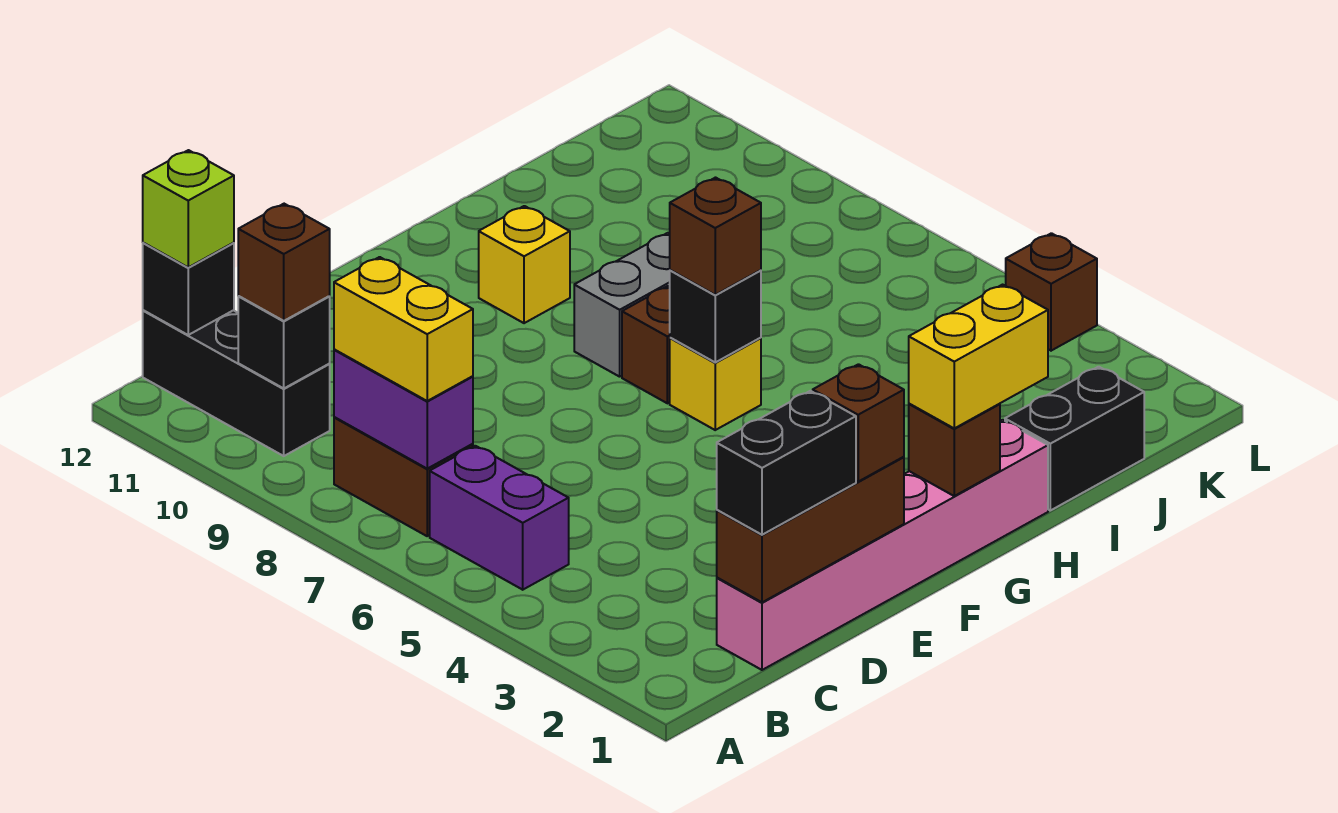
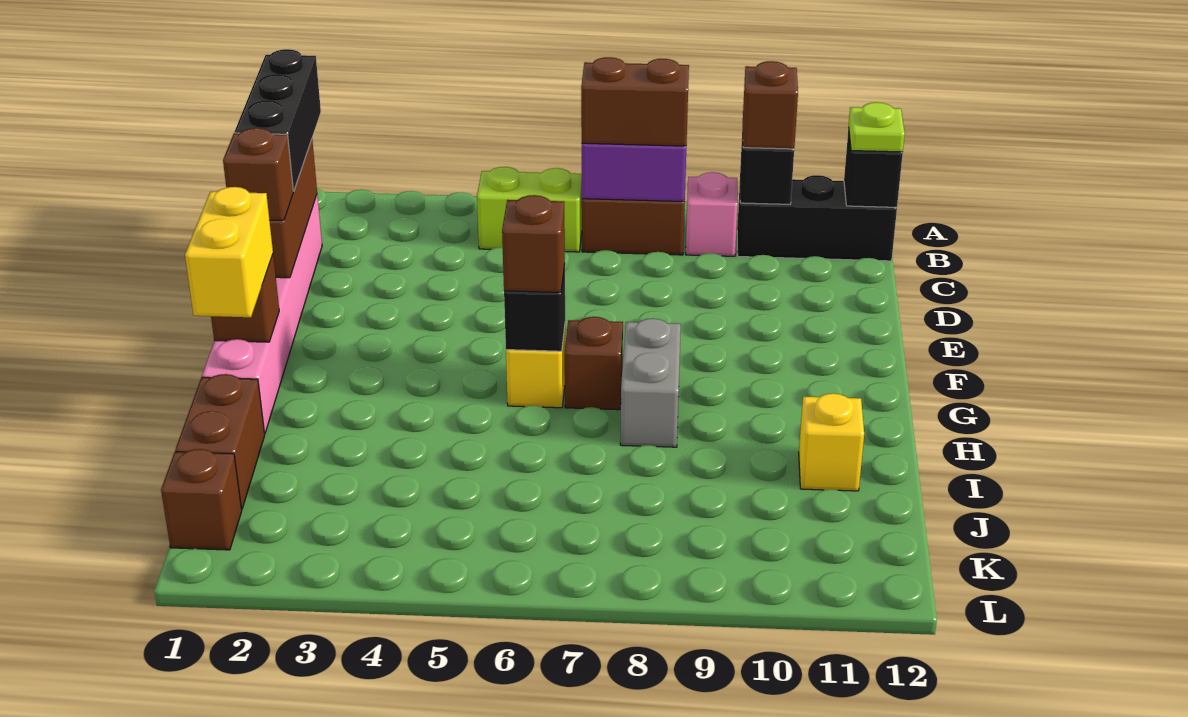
purple 1x2 brick [430,446,569,590] -> lime 1x2 brick [477,167,582,252]
yellow 1x2 brick [334,257,473,401] -> brown 1x2 brick [581,57,689,146]
none -> pink 1x1 brick [686,172,738,256]
lime 1x1 brick [143,150,234,267] -> lime 1x1 plate [849,102,905,152]
black 1x2 brick [717,391,856,535] -> black 1x3 brick [235,49,321,191]
yellow 1x1 brick [479,206,570,323] -> yellow 1x1 brick moved to [799,393,864,491]
black 1x2 brick [1005,367,1144,510] -> brown 1x2 brick [175,374,265,509]
brown 1x1 brick [1006,233,1097,351] -> brown 1x1 brick moved to [161,449,242,550]

